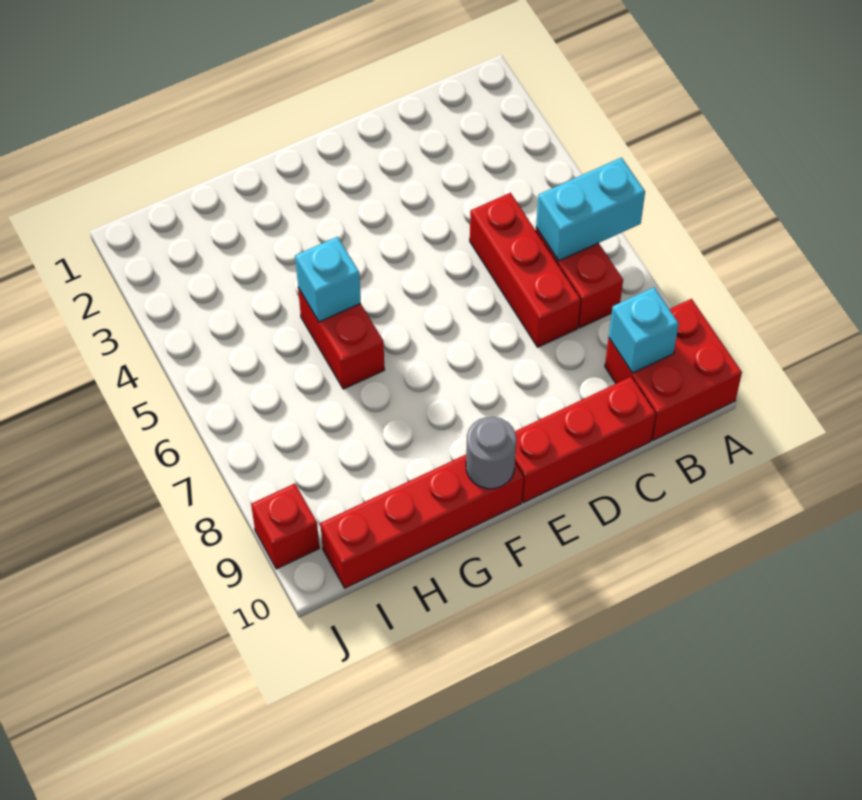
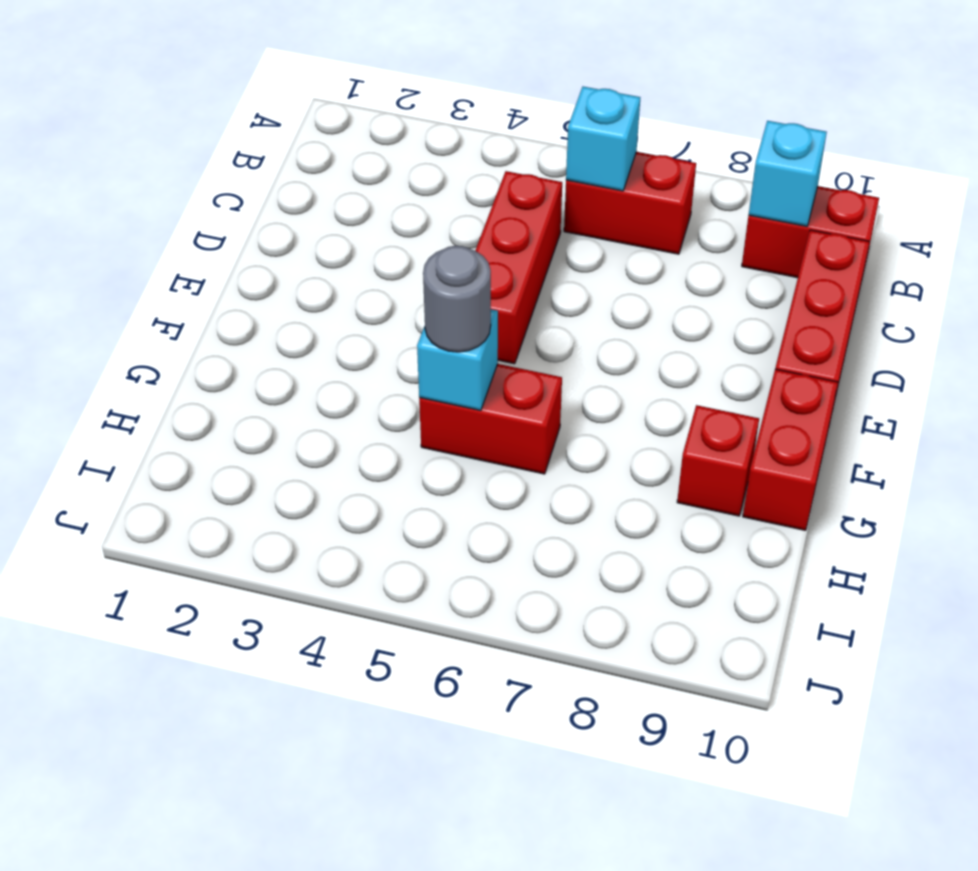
cyan 1x2 brick [536,158,645,261] -> cyan 1x1 brick [566,87,640,191]
red 2x2 brick [605,299,742,440] -> red 1x2 brick [742,186,879,278]
red 1x3 brick [470,193,581,347] -> red 1x3 brick turned to [475,171,562,364]
red 1x4 brick [320,455,523,588] -> red 1x2 brick [743,369,838,530]
grey 1x1 round brick [466,417,516,489] -> grey 1x1 round brick moved to [423,246,491,352]
red 1x1 brick [251,484,319,569] -> red 1x1 brick moved to [677,405,759,516]

